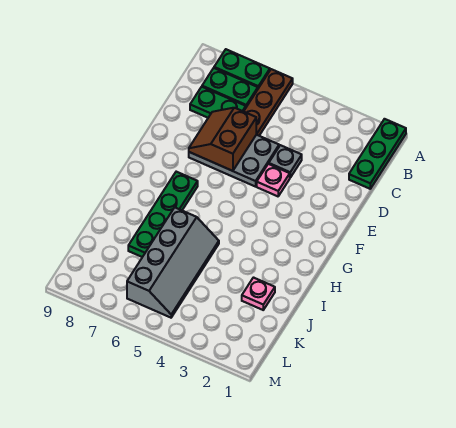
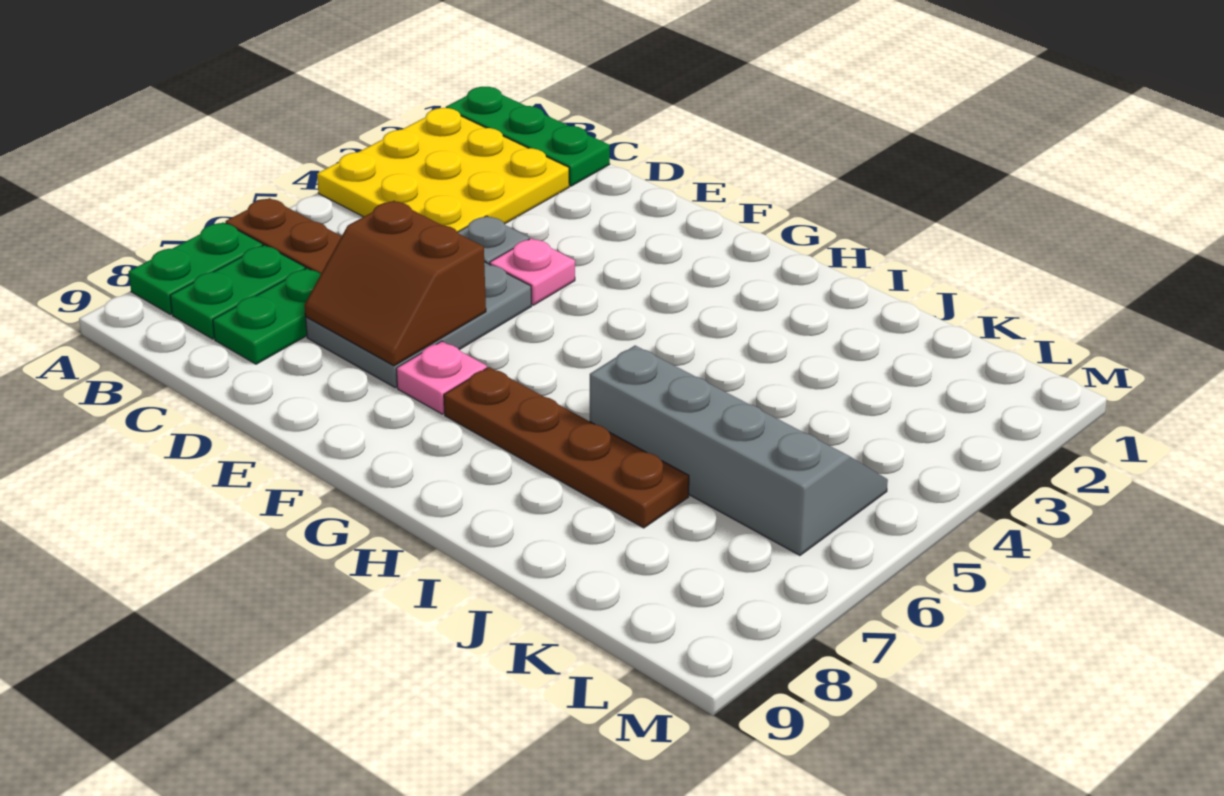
none -> yellow 3x3 plate [317,108,569,232]
green 1x4 plate [128,172,198,257] -> brown 1x4 plate [444,367,689,528]
pink 1x1 plate [242,278,275,310] -> pink 1x1 plate moved to [396,341,487,414]

